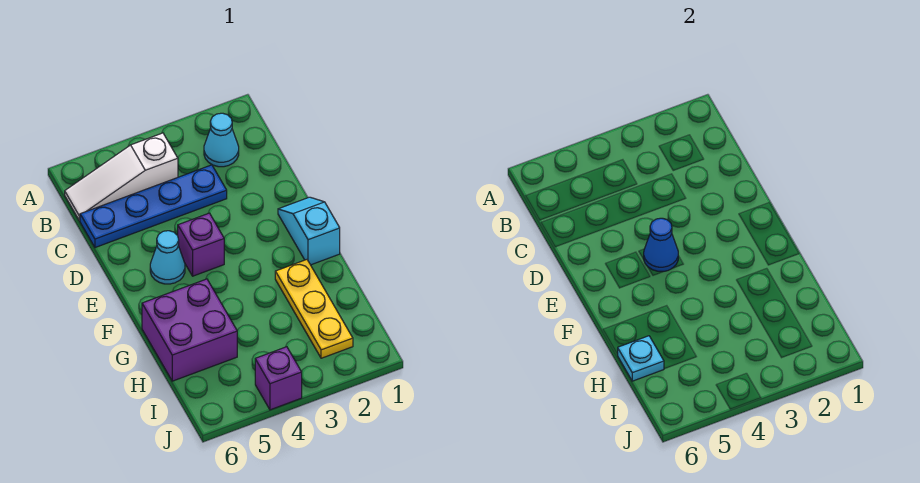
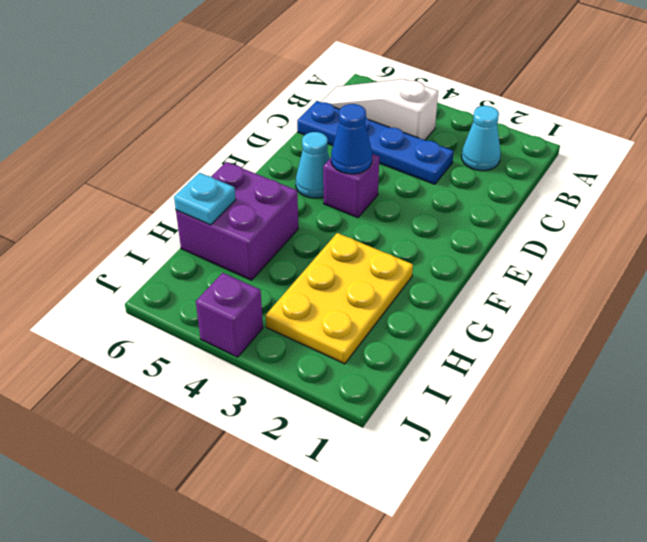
cyan 1x2 slope [278,197,340,265] -> none
yellow 1x3 plate [275,260,353,358] -> yellow 2x3 plate [265,233,413,364]

